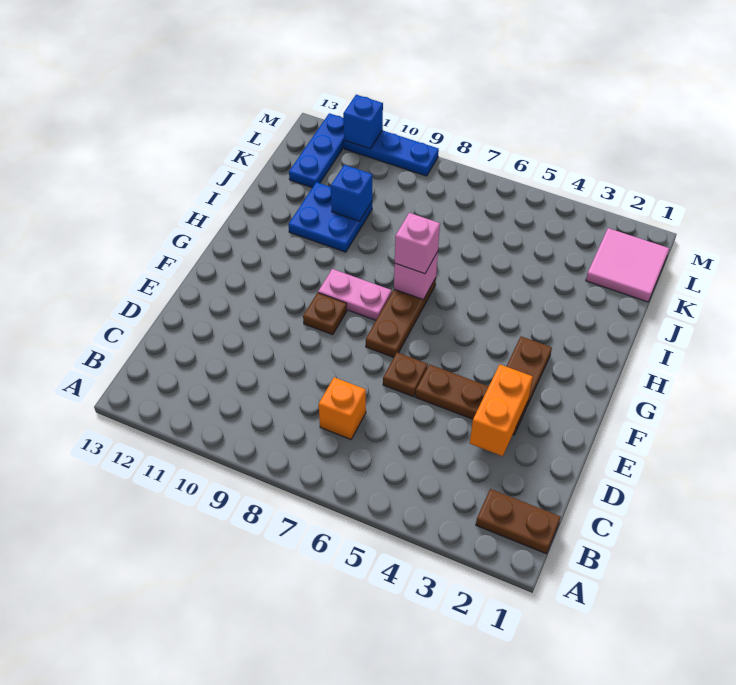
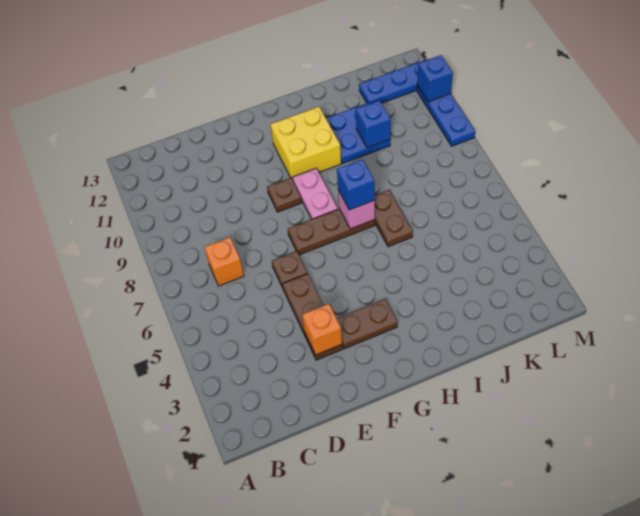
brown 1x2 plate [476,489,561,554] -> brown 1x2 plate moved to [374,190,413,247]
orange 1x2 brick [470,365,533,456] -> orange 1x1 brick [302,304,342,355]
none -> yellow 2x2 brick [270,107,341,180]
pink 1x1 brick [395,213,440,274] -> blue 1x1 brick [337,159,375,210]
pink 2x2 tile [586,228,669,302] -> none

